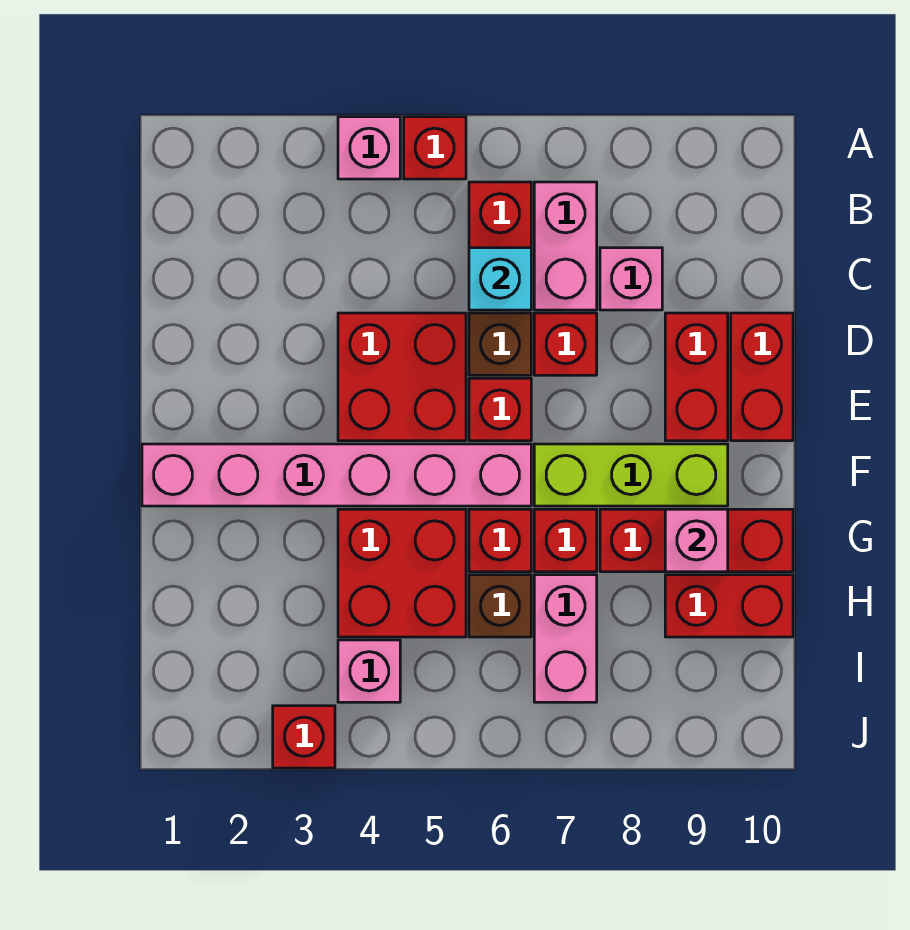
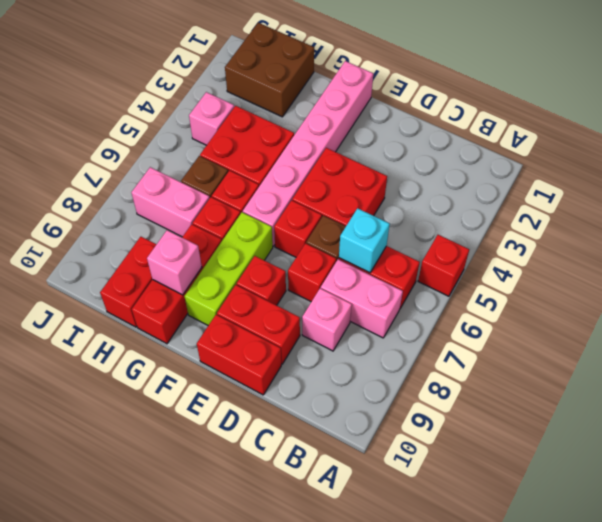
pink 1x1 brick [338,117,400,179] -> none
none -> brown 2x2 brick [225,23,314,117]
red 1x1 brick [273,706,335,768] -> red 1x1 brick moved to [237,256,286,305]

